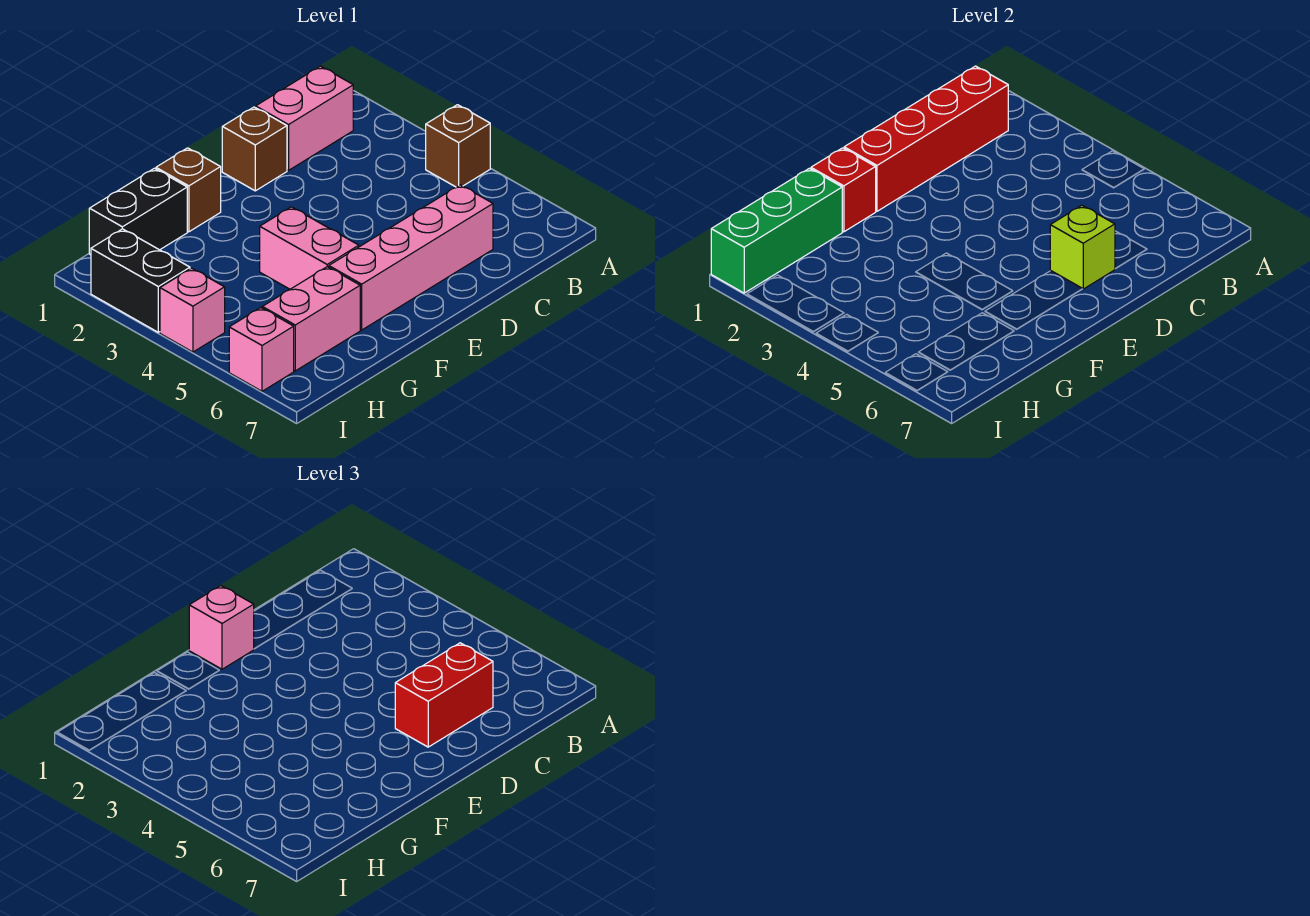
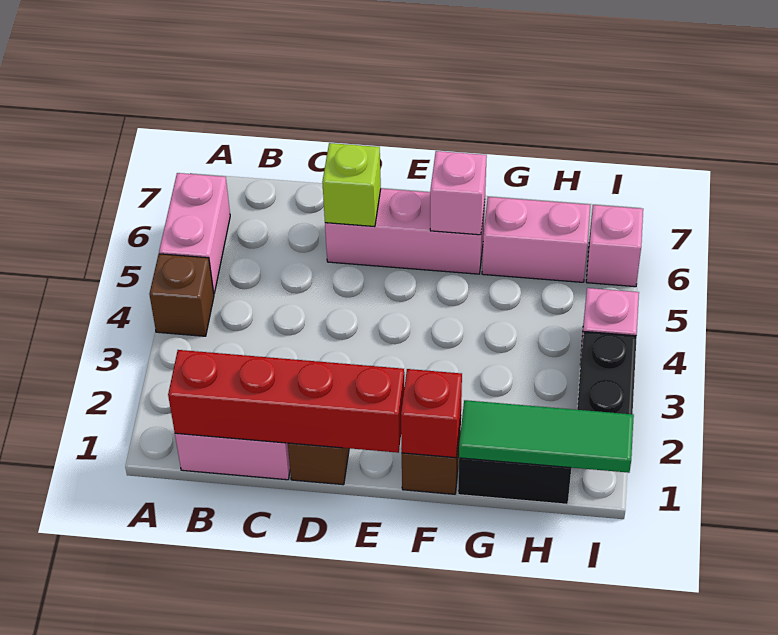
pink 1x4 brick [329,185,493,330] -> pink 1x3 brick [325,189,485,274]
red 1x2 brick [395,643,493,747] -> none
pink 1x1 brick [189,586,254,669] -> pink 1x1 brick moved to [430,151,487,235]
pink 1x2 brick [260,207,359,289] -> pink 1x2 brick moved to [159,173,230,293]
green 1x3 brick [711,168,842,293] -> green 1x3 tile [459,400,634,473]

